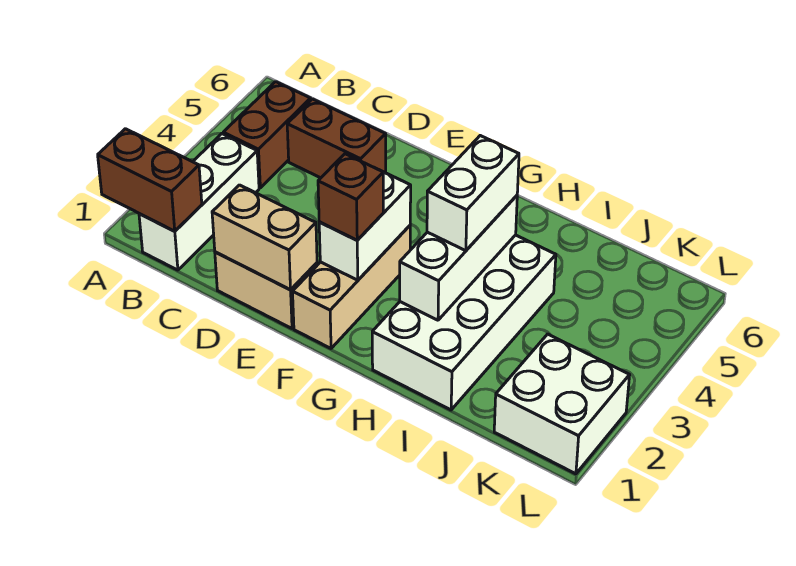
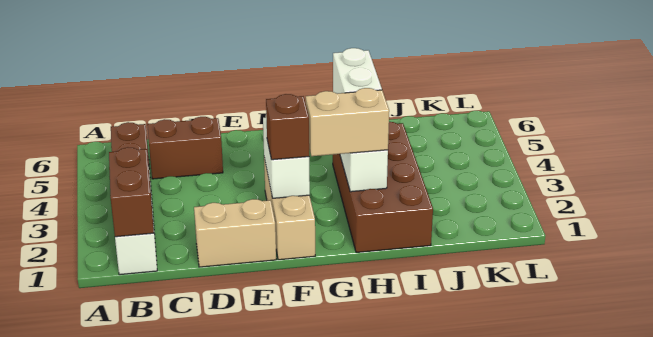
brown 1x2 brick [98,129,202,231] -> brown 1x2 brick turned to [109,147,154,237]
tan 1x2 brick [212,185,317,290] -> tan 1x2 brick moved to [306,88,389,156]
white 2x4 brick [372,235,556,410] -> brown 2x4 brick [333,122,433,252]
white 2x2 brick [494,334,630,474] -> none

